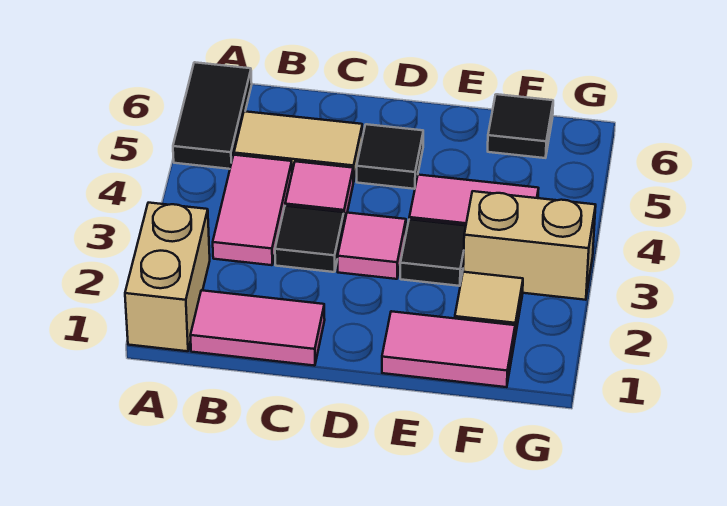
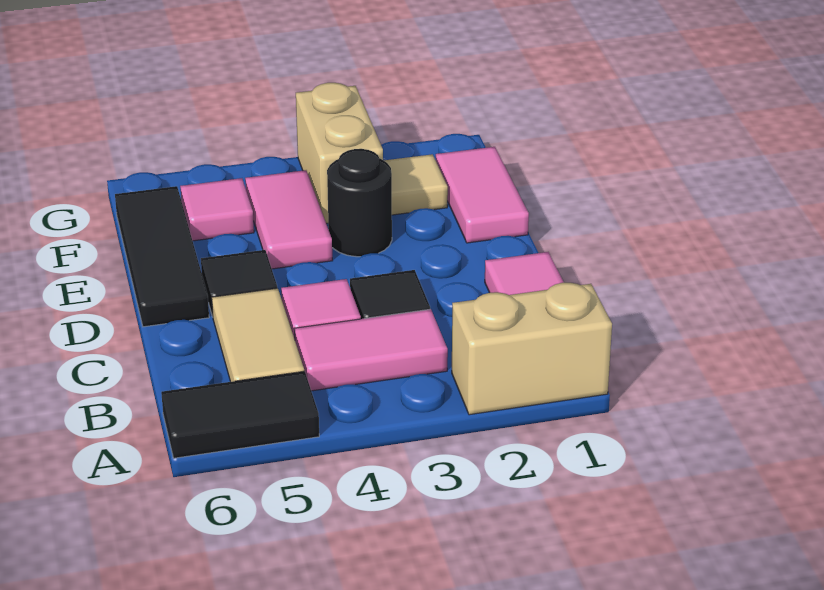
pink 1x1 tile [338,213,406,279] -> pink 1x1 tile moved to [180,178,254,241]
black 1x1 tile [400,219,466,286] -> black 1x1 round brick [327,149,392,257]
black 1x1 tile [488,94,553,158] -> black 1x3 tile [115,186,209,327]

